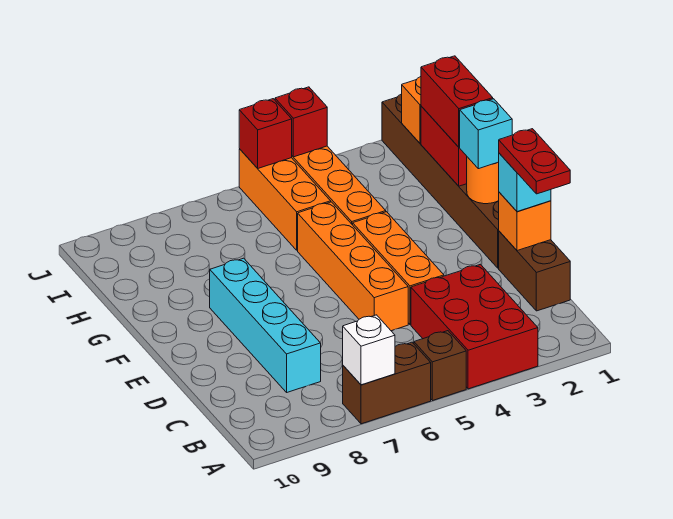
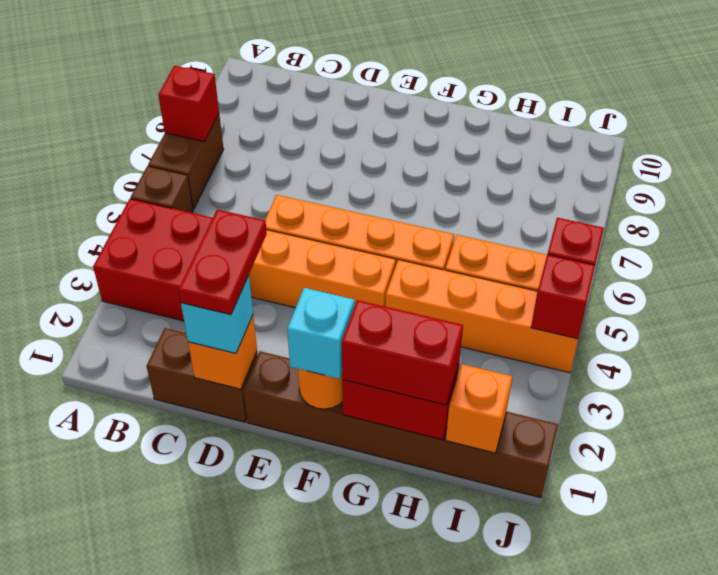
white 1x1 brick [343,315,395,385] -> red 1x1 brick [158,66,219,141]
red 1x2 plate [499,129,570,194] -> red 1x2 plate turned to [178,209,267,315]
cyan 1x4 brick [210,258,321,392] -> none

